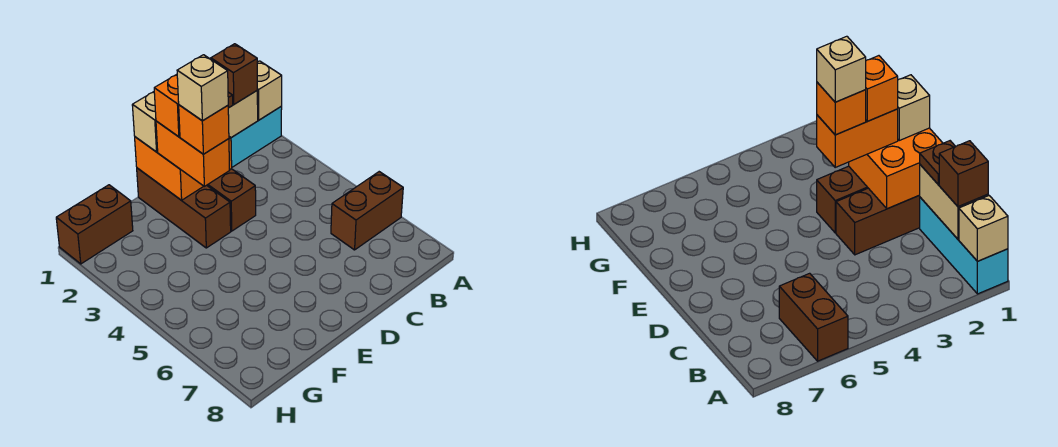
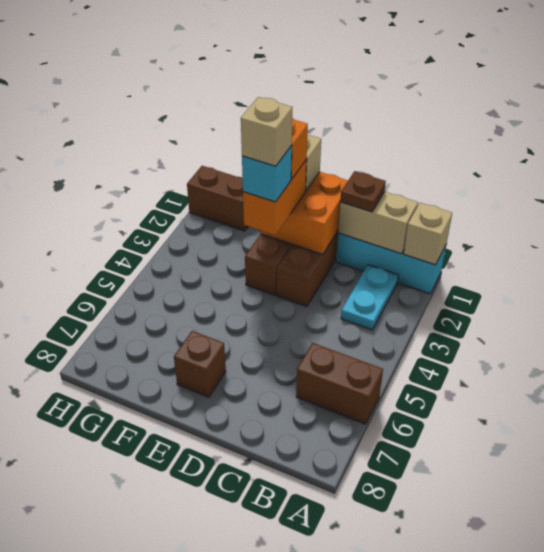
brown 1x1 brick [211,44,257,104] -> brown 1x1 brick moved to [174,331,226,397]
none -> cyan 1x2 plate [341,265,398,330]
orange 1x1 brick [179,105,229,154] -> cyan 1x1 brick [242,146,292,202]

